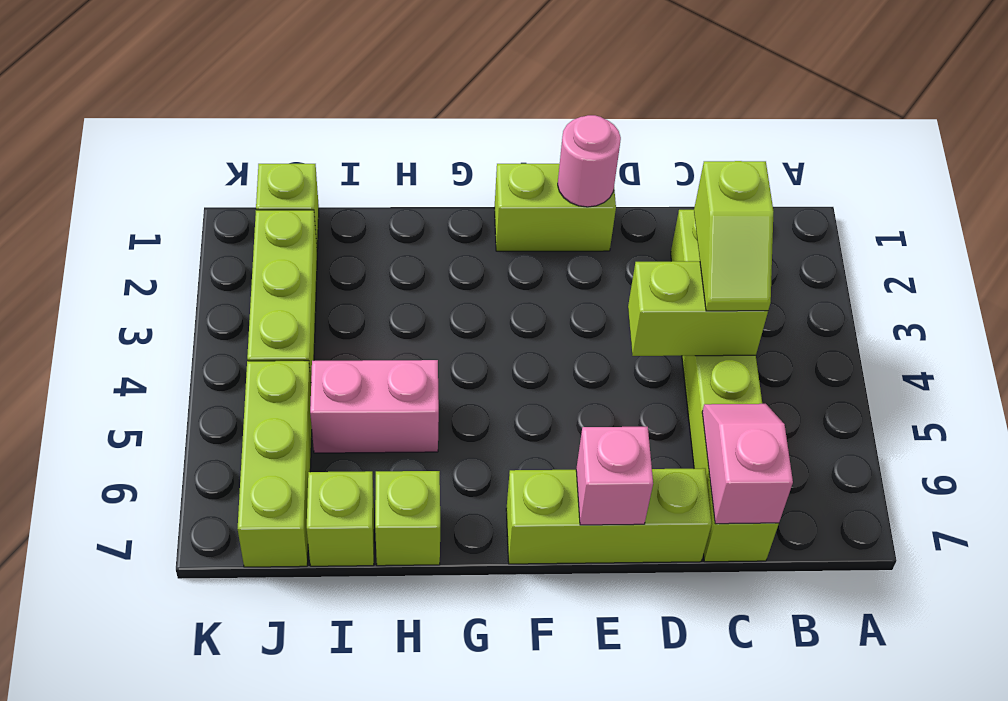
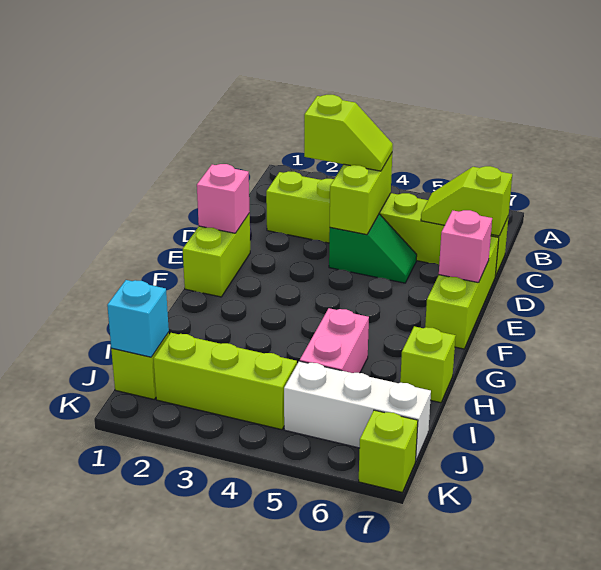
pink 1x2 slope [702,404,793,524] -> lime 1x2 slope [421,166,512,236]
none -> green 1x2 slope [329,214,417,283]
pink 1x1 round brick [558,115,621,207] -> pink 1x1 brick [197,164,250,233]
lime 1x1 brick [307,471,374,566] -> lime 1x1 brick moved to [359,410,418,492]
none -> cyan 1x1 brick [107,280,169,357]
lime 1x3 brick [238,361,312,567] -> white 1x3 brick [284,361,431,460]

